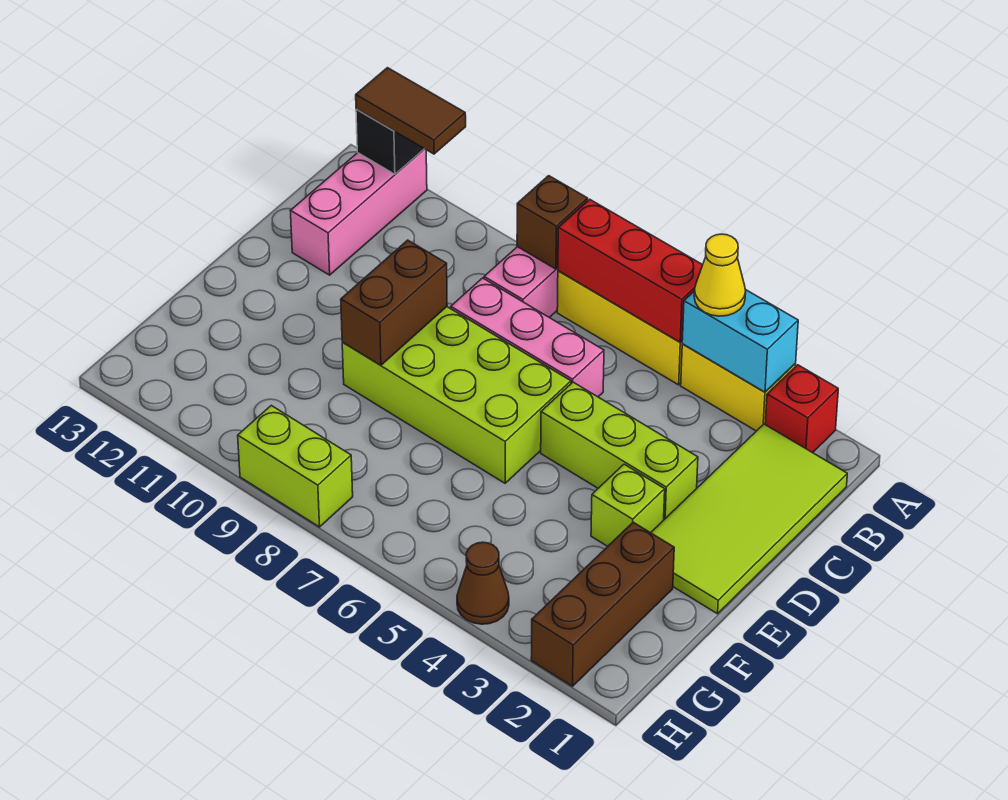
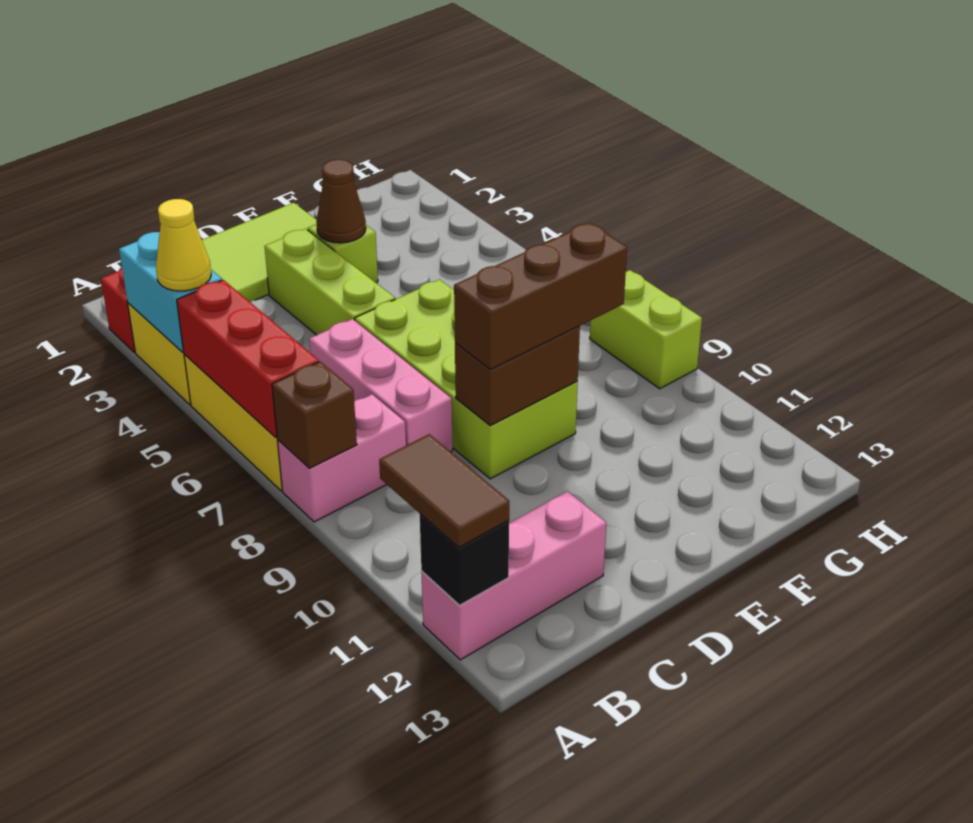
brown 1x3 brick [531,522,674,686] -> brown 1x3 brick moved to [454,223,627,370]
brown 1x1 cone [457,542,509,624] -> brown 1x1 cone moved to [316,159,366,243]

